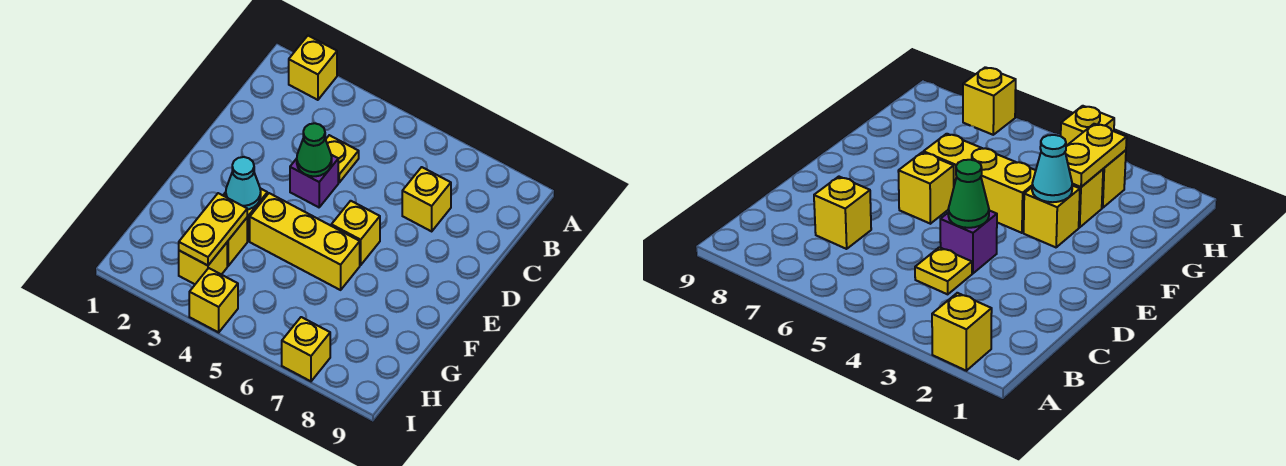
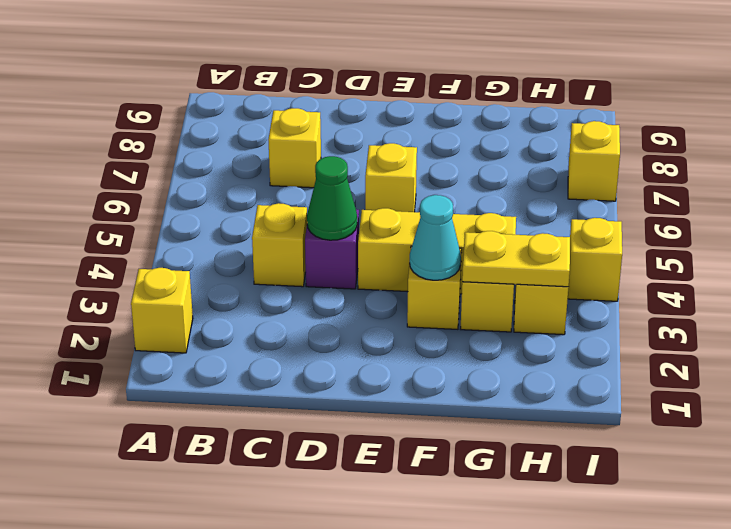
yellow 1x1 plate [326,135,359,182] -> yellow 1x1 brick [252,203,307,287]
yellow 1x3 brick [250,193,360,290] -> yellow 1x3 brick turned to [358,208,516,294]

